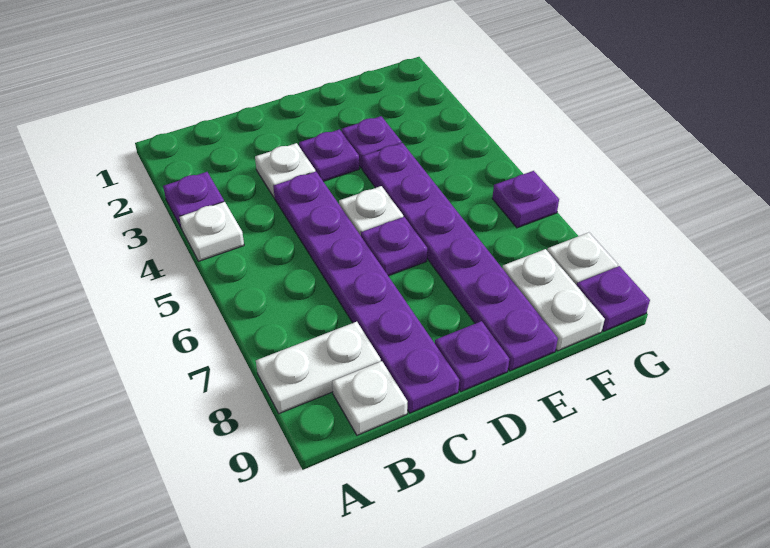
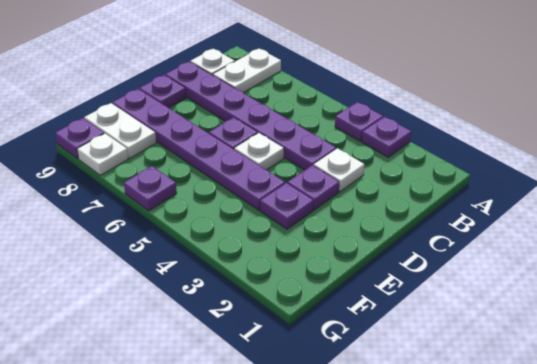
white 1x1 plate [180,202,244,261] -> purple 1x1 plate [335,102,383,141]

